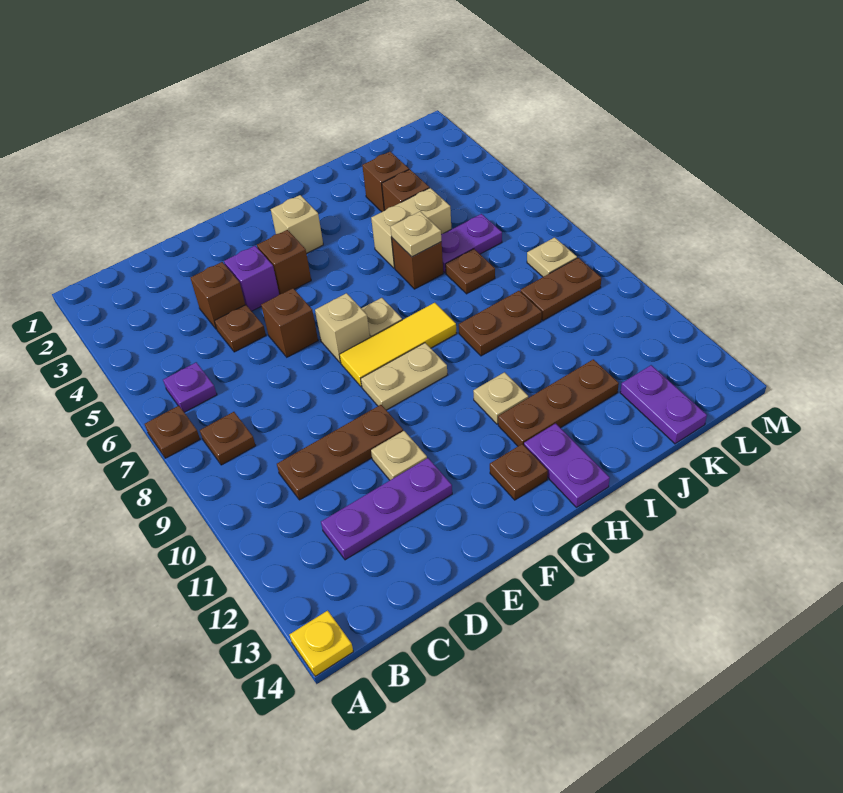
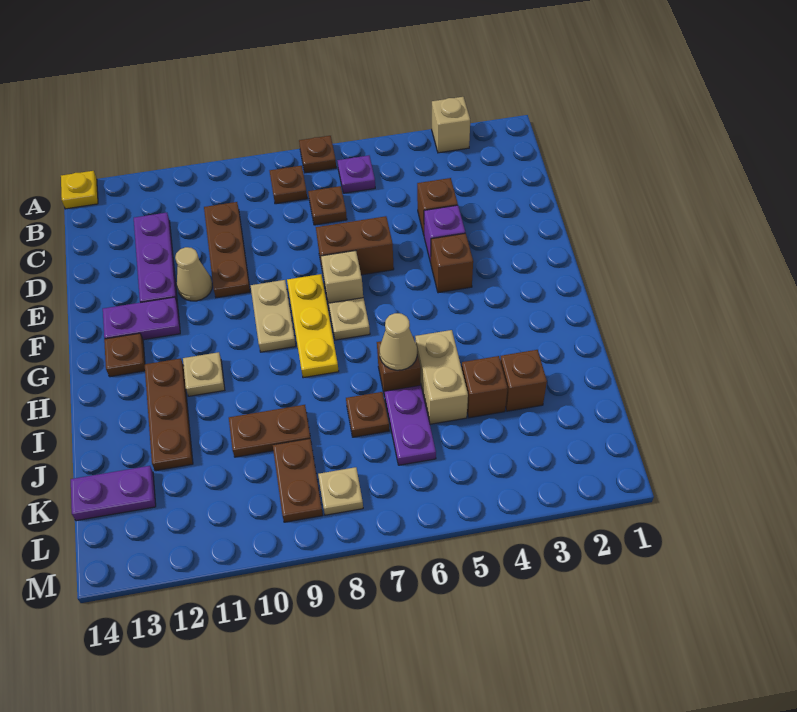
brown 1x1 plate [214,305,266,352] -> brown 1x1 plate moved to [308,186,347,225]
brown 1x1 brick [261,288,318,357] -> brown 1x2 brick [316,216,394,275]
tan 1x1 plate [371,431,427,480] -> tan 1x1 cone [175,247,212,301]
yellow 1x3 tile [340,303,457,387] -> yellow 1x3 plate [287,274,339,378]
tan 1x1 brick [271,195,323,254] -> tan 1x1 brick moved to [432,97,470,153]
purple 1x2 plate [524,423,610,507] -> purple 1x2 plate moved to [103,297,180,340]
tan 1x1 plate [391,211,441,257] -> tan 1x1 cone [380,313,417,370]
brown 1x2 plate [459,291,542,356] -> brown 1x2 plate turned to [229,405,310,457]

